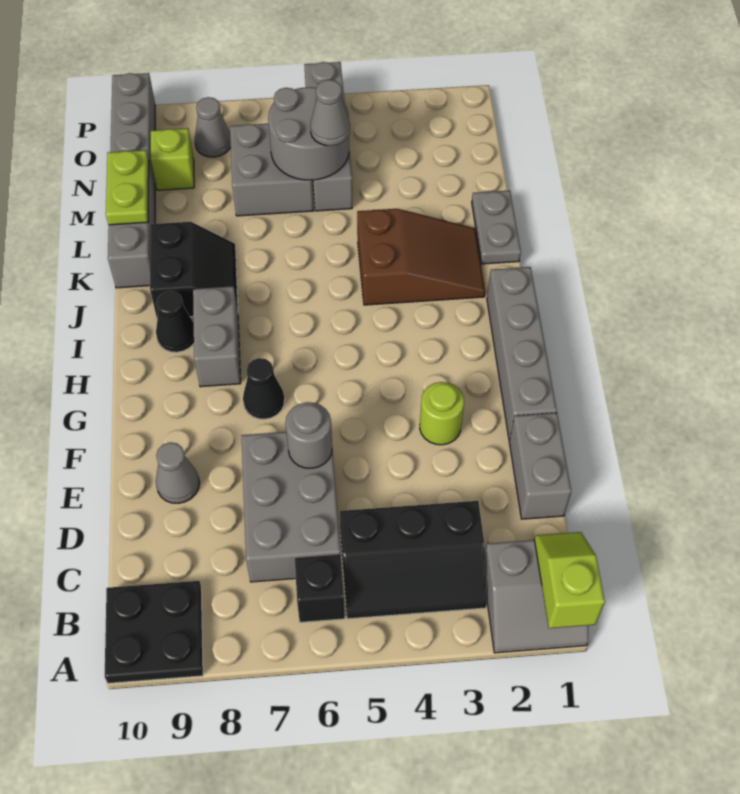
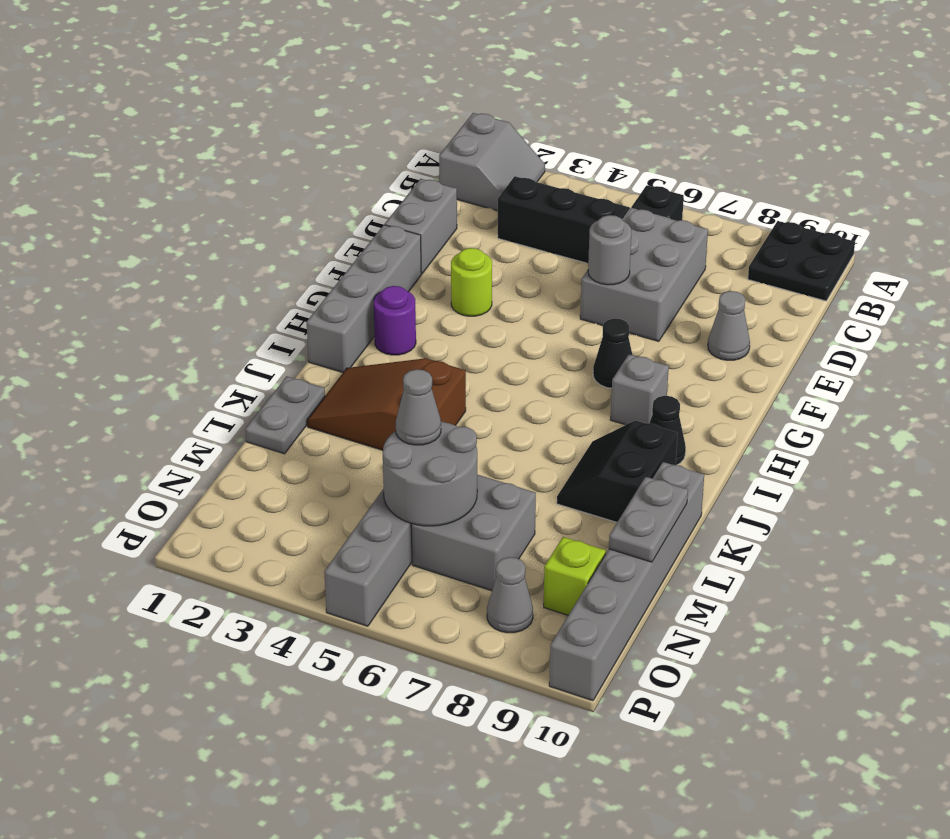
grey 2x2 slope [485,540,589,653] -> grey 2x2 slope turned to [439,113,545,211]
lime 1x2 slope [534,532,605,628] -> none
none -> purple 1x1 round brick [374,286,416,355]
grey 1x2 brick [193,286,241,387] -> grey 1x1 brick [610,354,669,425]
lime 1x2 plate [106,150,149,225] -> grey 1x2 plate [609,477,688,562]

